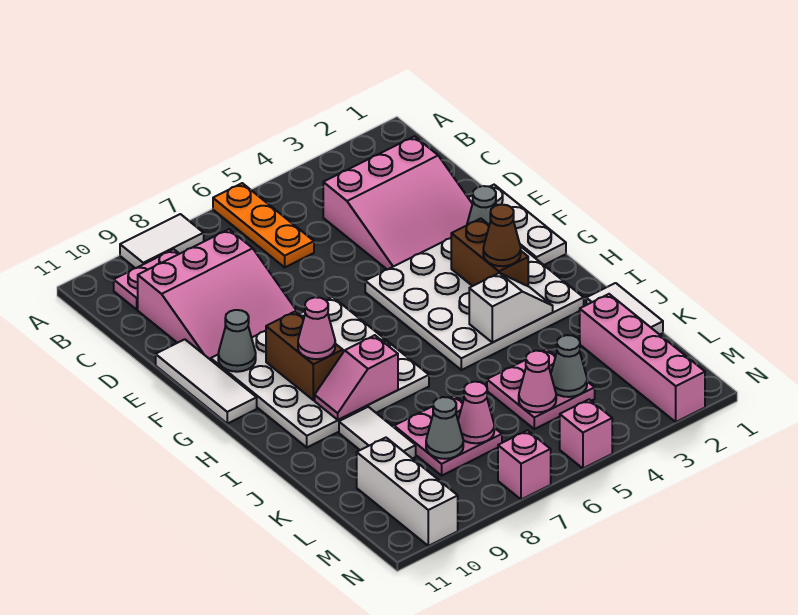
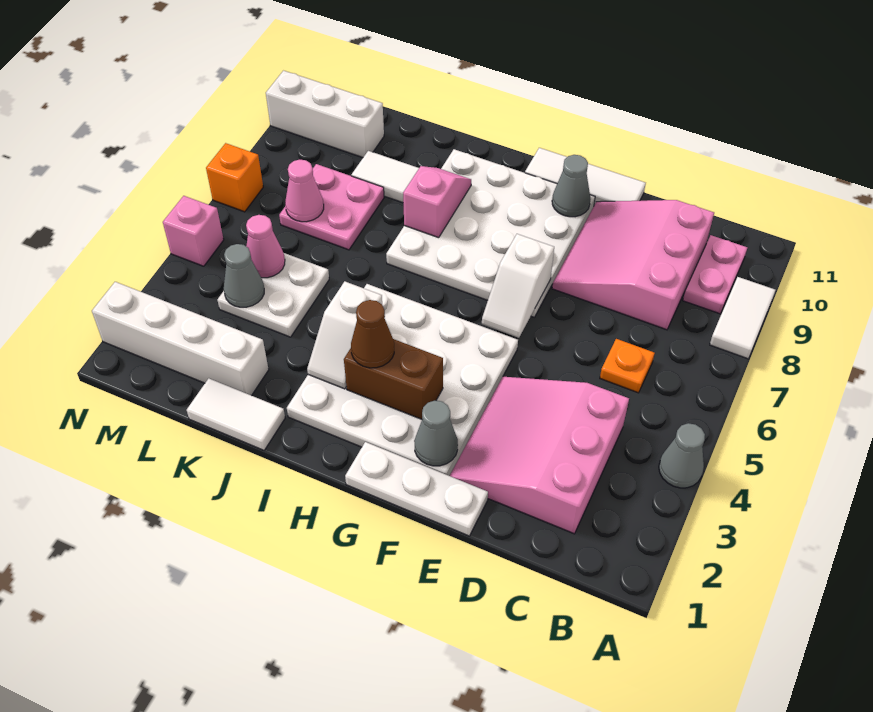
orange 1x3 plate [213,183,314,267] -> orange 1x1 plate [600,339,655,393]
none -> white 1x2 slope [482,234,554,338]
brown 1x2 brick [266,311,343,400] -> none
pink 1x1 cone [298,297,335,359] -> none
pink 1x4 brick [580,294,705,422] -> white 1x4 brick [92,282,269,396]
pink 2x2 plate [487,349,595,429] -> white 2x2 plate [217,253,329,337]
grey 1x1 cone [426,397,463,459] -> grey 1x1 cone moved to [659,423,705,488]
pink 1x1 brick [498,430,551,500] -> orange 1x1 brick [206,143,263,212]

